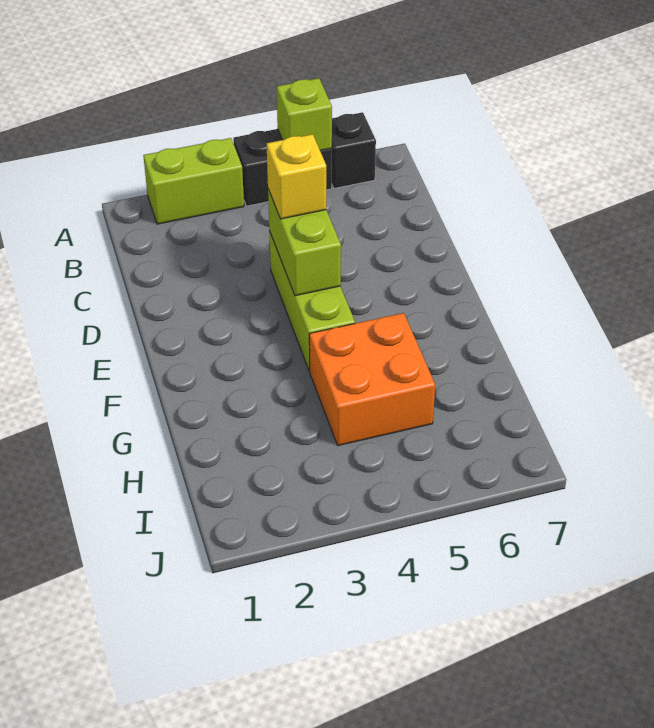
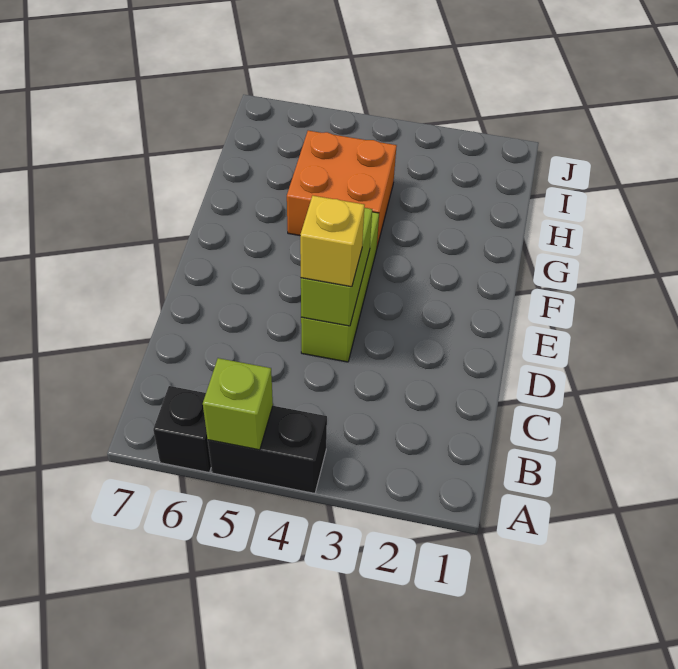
lime 1x2 brick [143,138,244,224] -> none

